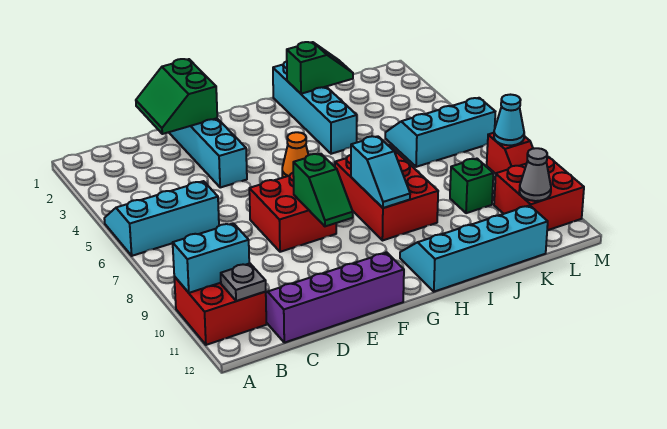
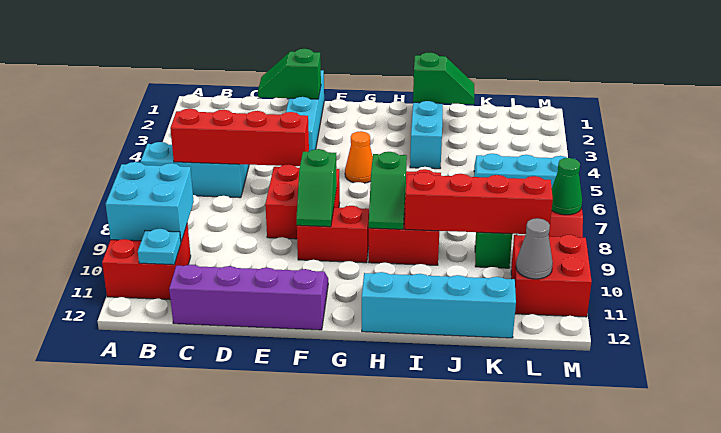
cyan 1x2 brick [173,223,249,293] -> cyan 2x2 brick [106,162,194,242]
none -> red 1x4 brick [170,109,309,166]
grey 1x1 plate [221,263,266,301] -> cyan 1x1 plate [138,229,181,265]
green 2x2 slope [136,59,217,134] -> green 1x2 slope [258,49,321,99]
none -> red 1x2 brick [297,206,369,263]
cyan 1x2 slope [351,136,410,208] -> green 1x2 slope [369,152,407,229]
none -> red 1x4 brick [405,172,553,235]
cyan 1x1 cone [494,95,524,145] -> green 1x1 cone [552,158,582,215]

